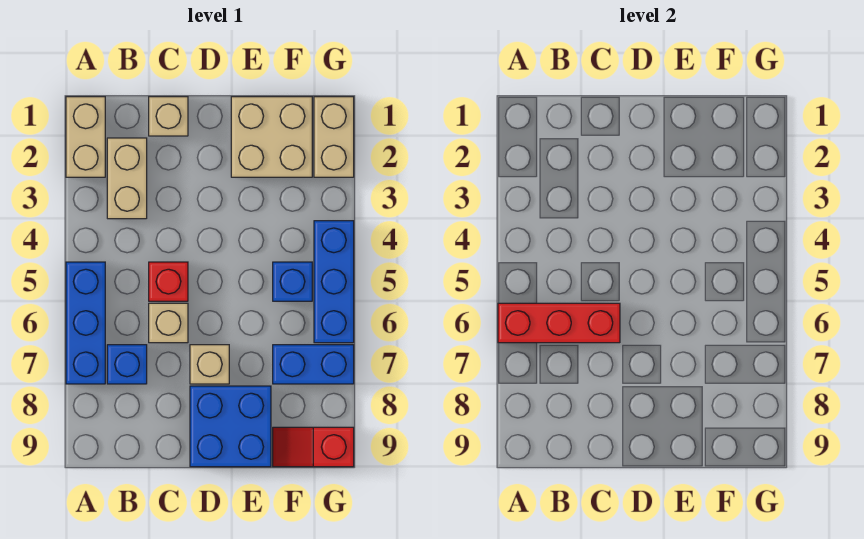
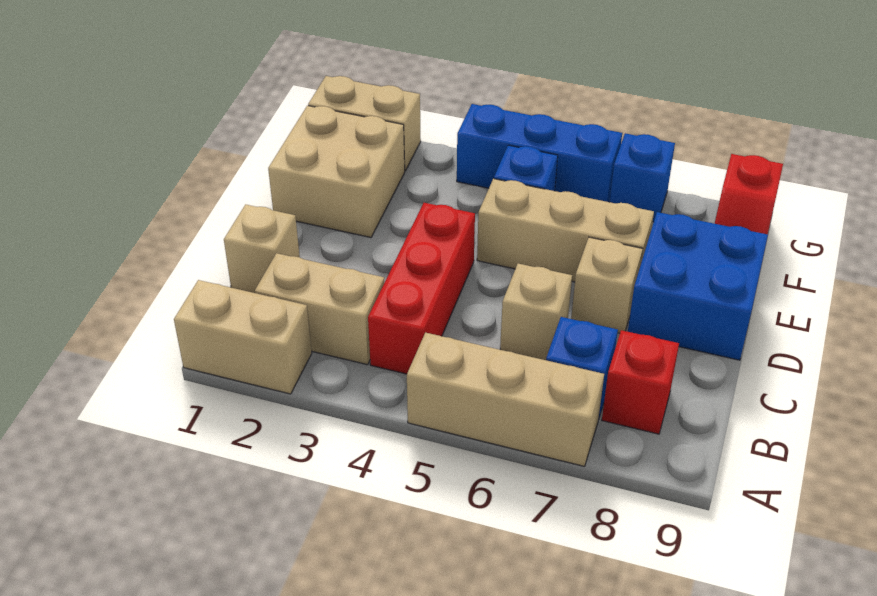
blue 1x3 brick [66,262,105,384] -> tan 1x3 brick [407,333,604,466]
red 1x3 brick [498,303,620,343] -> red 1x3 brick moved to [368,203,475,374]
red 1x1 brick [149,262,188,301] -> red 1x1 brick moved to [602,330,679,434]
none -> tan 1x3 brick [477,179,654,282]
blue 1x2 brick [273,345,354,384] -> blue 1x1 brick [610,133,675,222]

